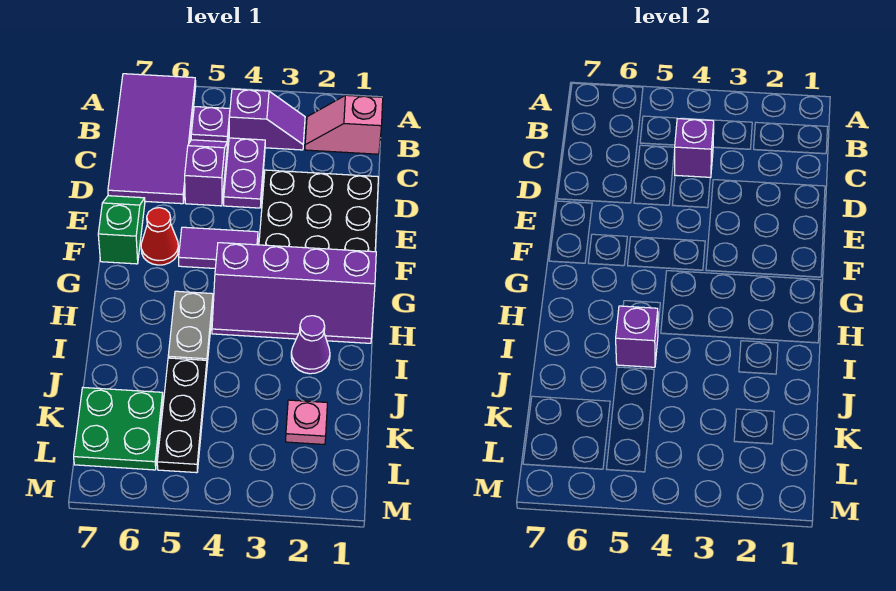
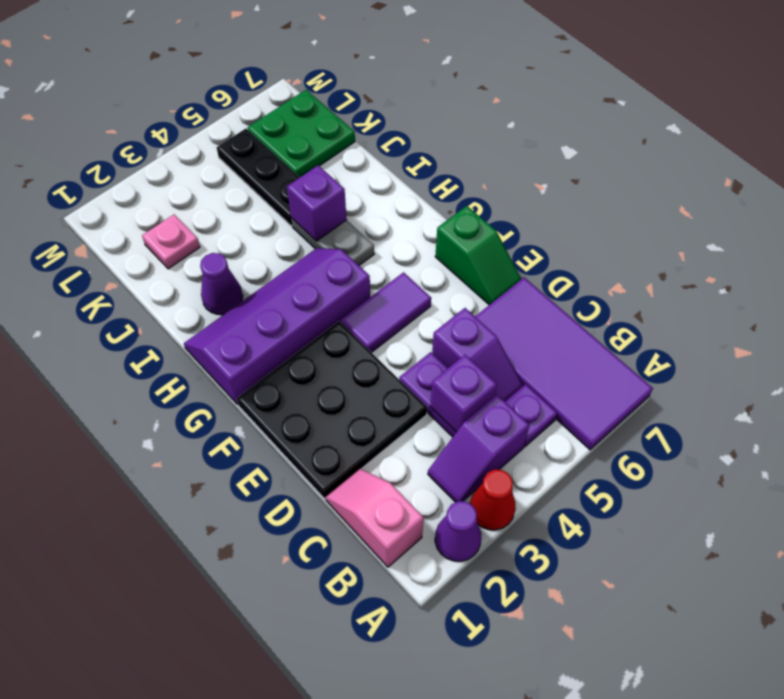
none -> purple 1x1 cone [435,501,481,561]
pink 1x2 slope [305,95,383,154] -> pink 1x2 slope turned to [326,469,424,567]
red 1x1 cone [141,208,178,265] -> red 1x1 cone moved to [470,470,516,530]

